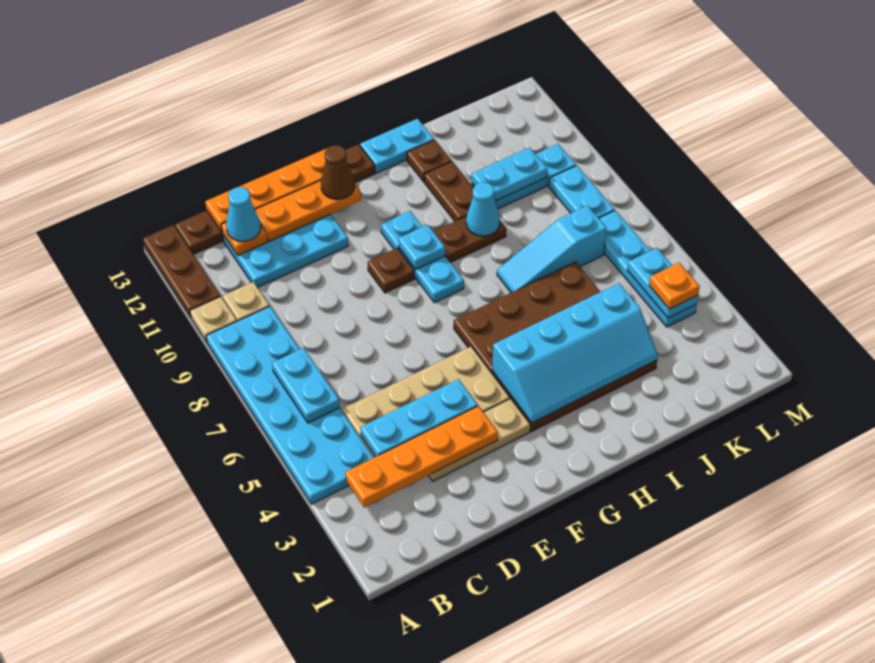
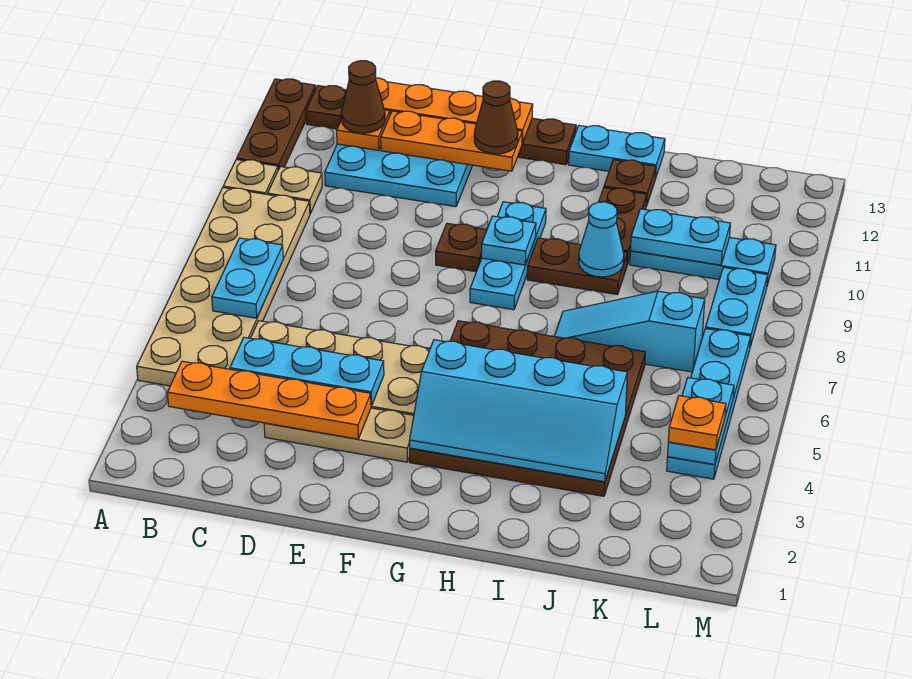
cyan 2x6 plate [206,306,374,504] -> tan 2x6 plate [137,188,310,386]
cyan 1x1 cone [226,187,261,241] -> brown 1x1 cone [341,61,385,133]

